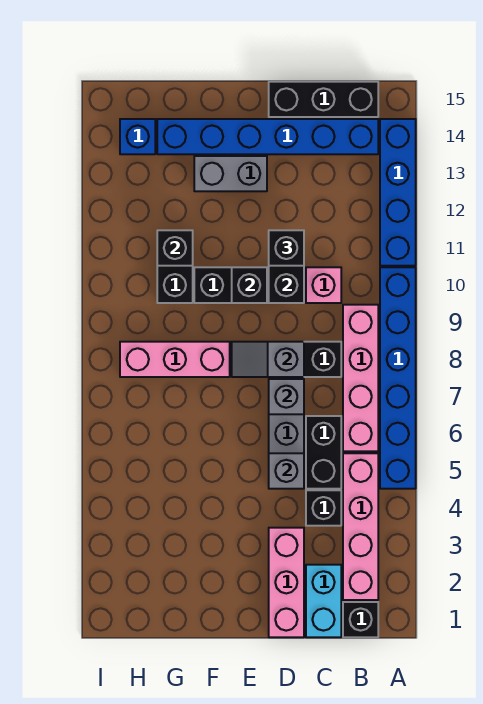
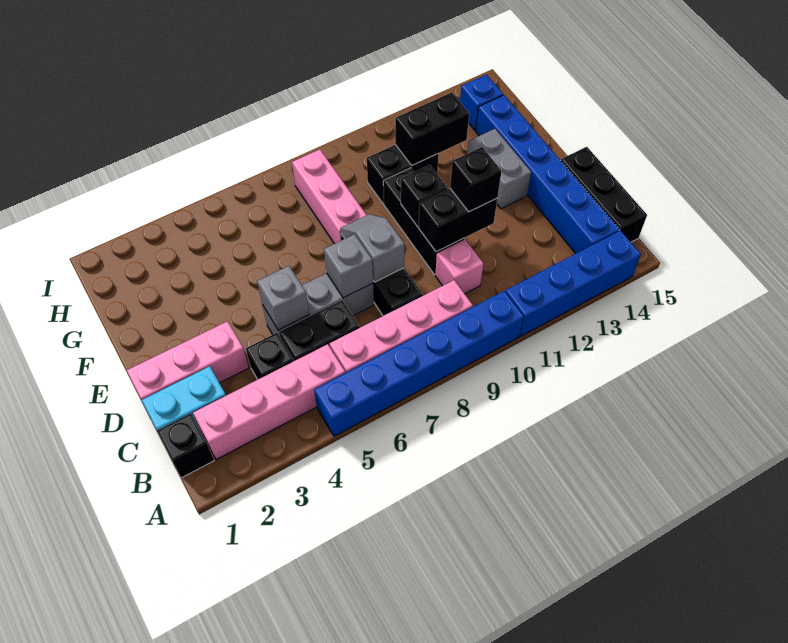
black 1x1 brick [157,230,193,266] -> black 1x2 brick [395,92,469,165]

